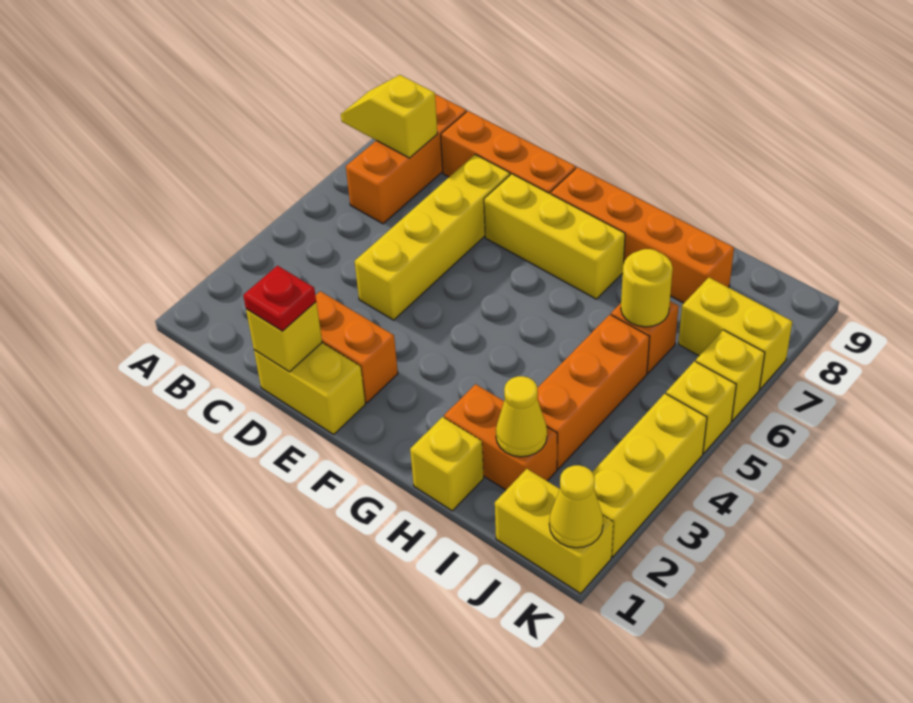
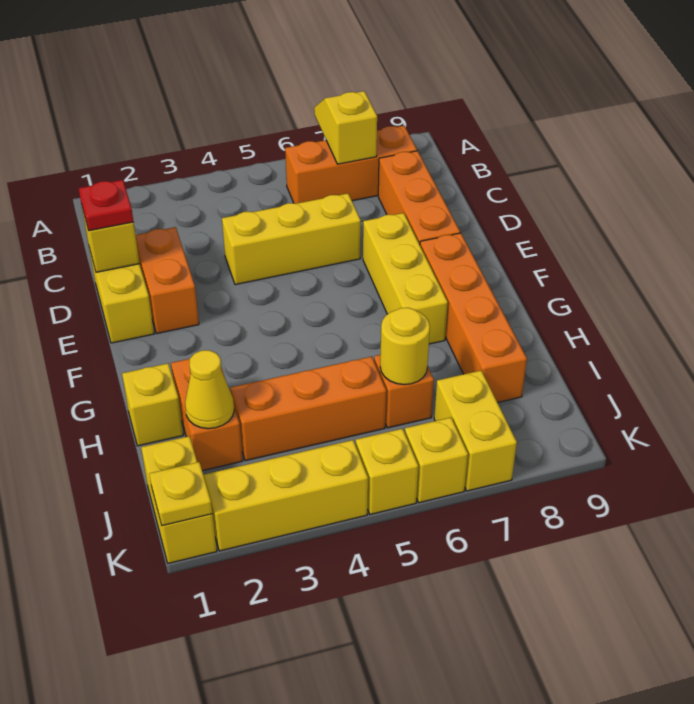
yellow 1x4 brick [355,155,510,320] -> yellow 1x3 brick [222,194,361,285]
yellow 1x1 cone [549,465,603,548] -> yellow 1x1 plate [150,462,212,526]

